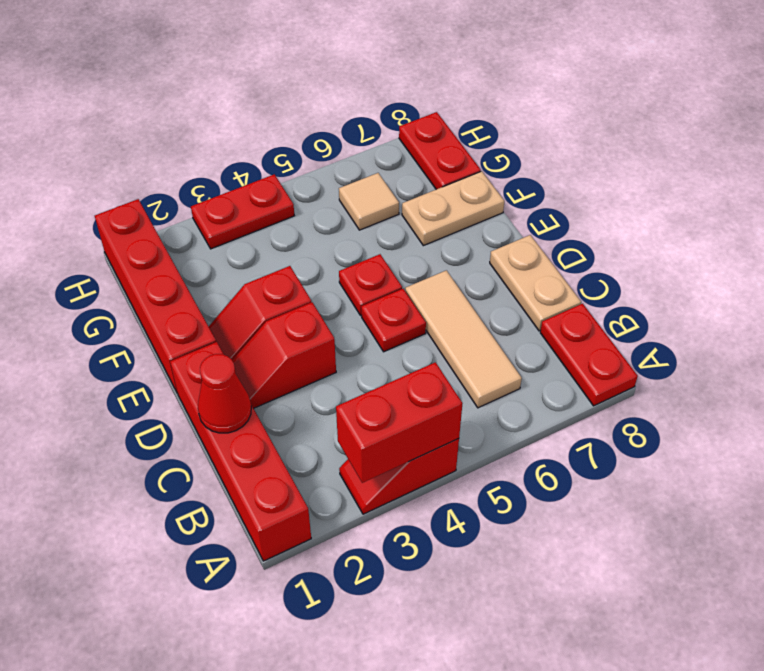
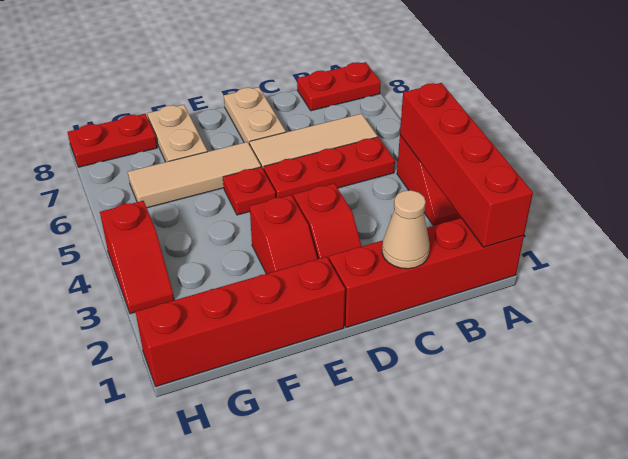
red 1x2 brick [336,362,463,483] -> red 1x4 brick [400,83,533,247]
red 1x1 cone [198,354,251,433] -> tan 1x1 cone [382,190,430,269]
tan 1x2 plate [490,235,581,331] -> tan 1x2 plate turned to [224,87,286,145]
red 1x1 plate [361,289,426,352] -> red 1x3 plate [264,137,395,198]
tan 1x1 tile [339,173,399,230] -> tan 1x3 tile [128,142,261,208]
red 1x2 plate [191,174,294,249] -> red 1x2 slope [100,201,174,314]

